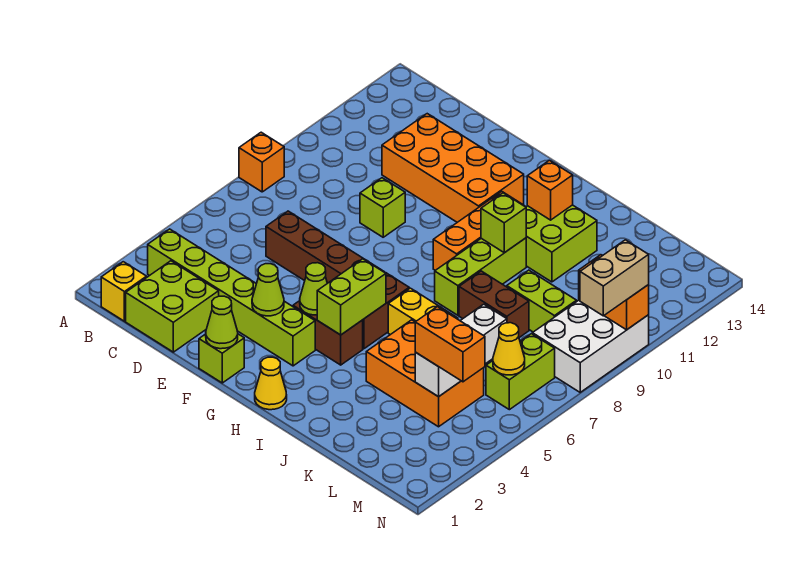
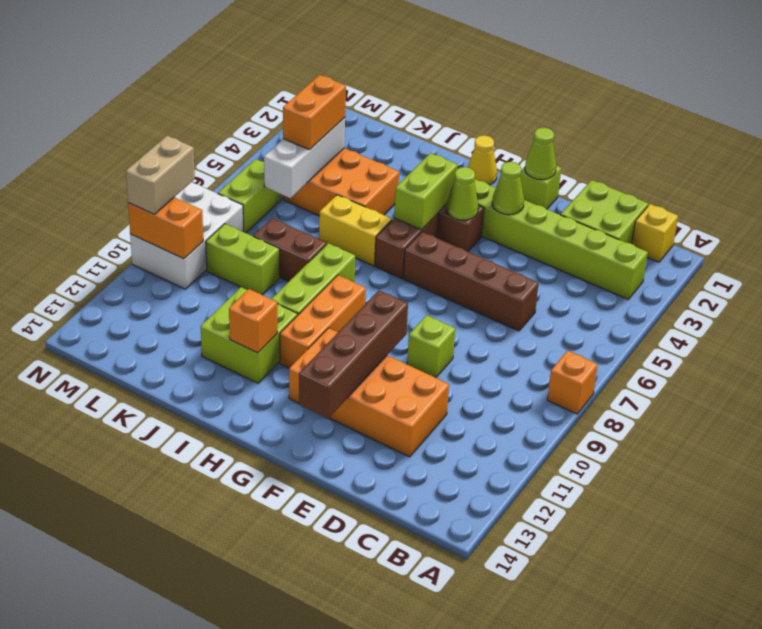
none -> brown 1x4 brick [299,290,408,418]
lime 1x1 brick [481,193,526,253] -> none
orange 1x2 brick [415,307,485,382] -> orange 1x2 brick turned to [283,75,346,150]
yellow 1x1 cone [493,323,525,375] -> none

